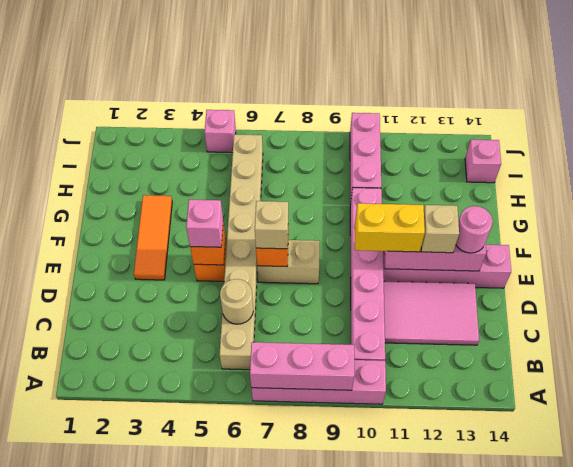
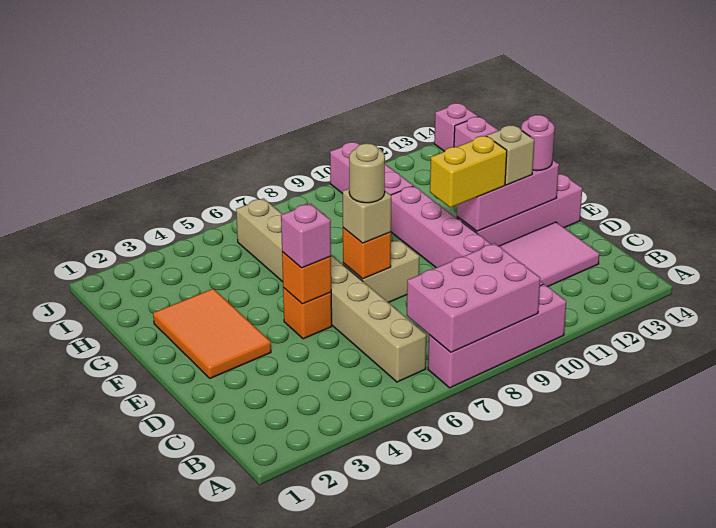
pink 1x3 brick [250,342,354,390] -> pink 2x3 brick [407,243,540,352]
tan 1x1 round brick [220,279,253,324] -> tan 1x1 round brick moved to [349,143,385,203]
orange 1x3 tile [134,195,172,280] -> orange 2x3 tile [153,289,271,378]
pink 1x1 brick [205,110,236,153] -> pink 1x1 brick moved to [434,103,478,151]

